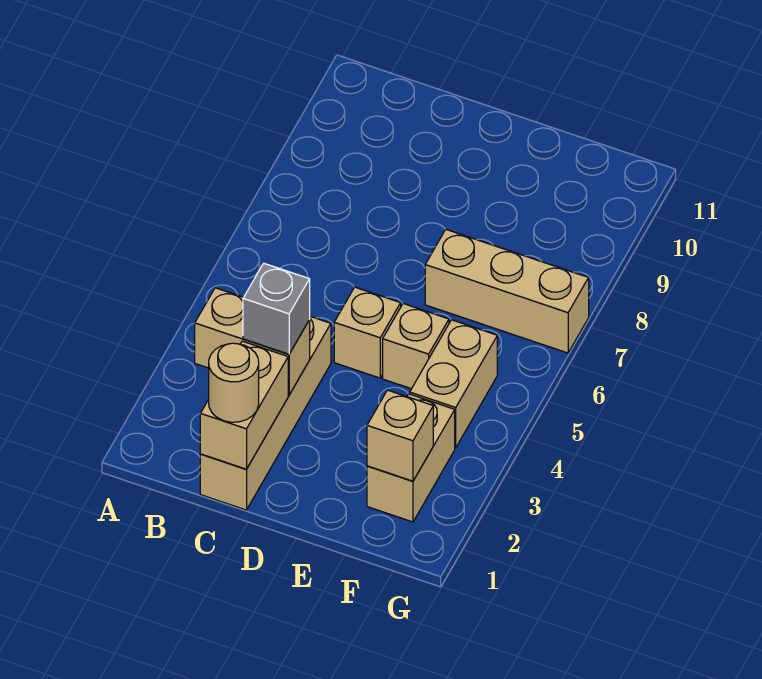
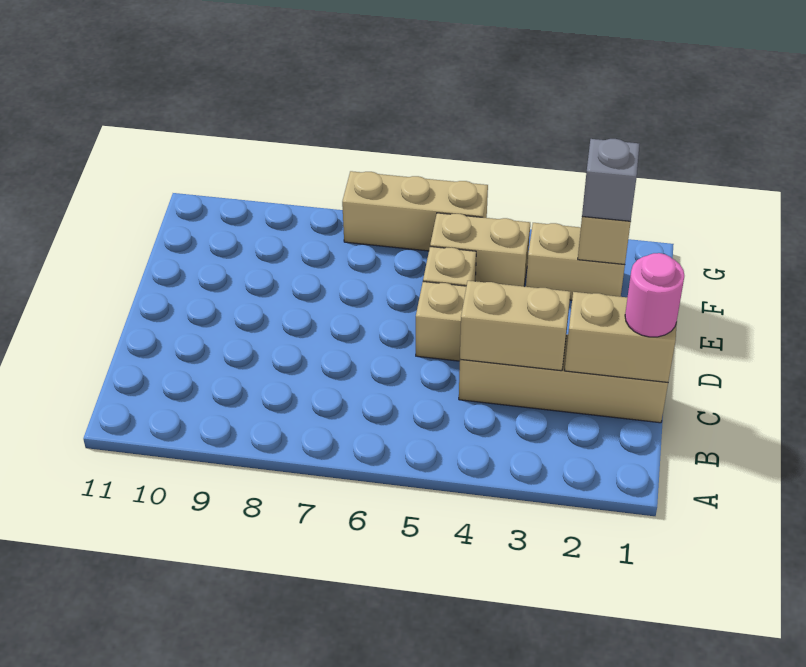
tan 1x2 brick [195,288,310,395] -> tan 1x2 brick turned to [460,281,571,371]
tan 1x1 round brick [209,343,259,422] -> pink 1x1 round brick [625,253,684,337]
grey 1x1 brick [243,263,310,354] -> grey 1x1 brick moved to [582,139,639,221]
tan 1x3 brick [425,229,589,353] -> tan 1x3 brick turned to [342,171,488,251]

